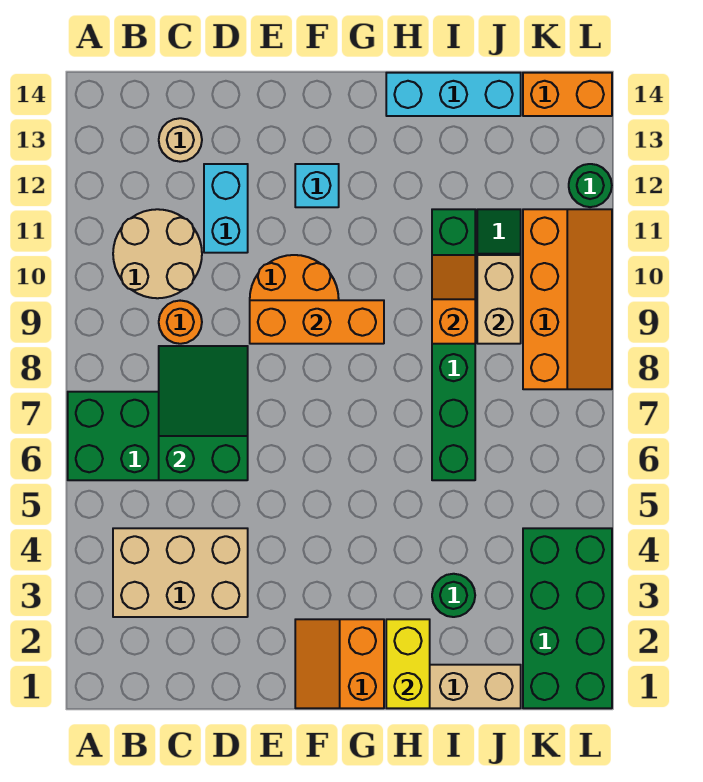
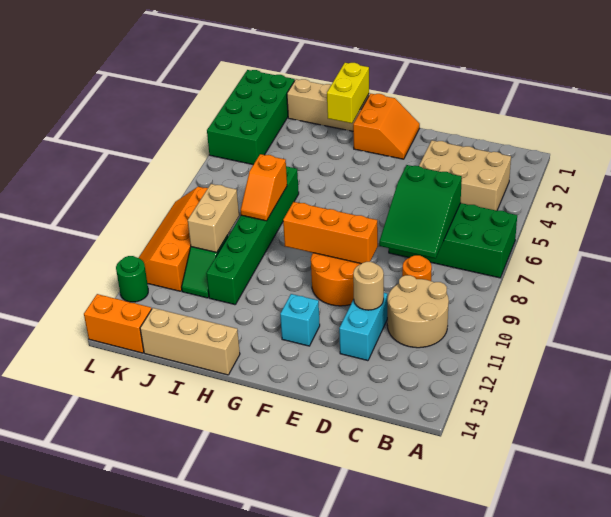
tan 1x1 round brick [159,118,202,162] -> tan 1x1 round brick moved to [353,261,384,310]
cyan 1x3 brick [386,73,521,116] -> tan 1x3 brick [140,308,240,375]
green 1x1 round brick [432,574,475,617] -> none
orange 1x2 slope [432,255,475,344] -> orange 1x2 slope moved to [241,154,287,221]

